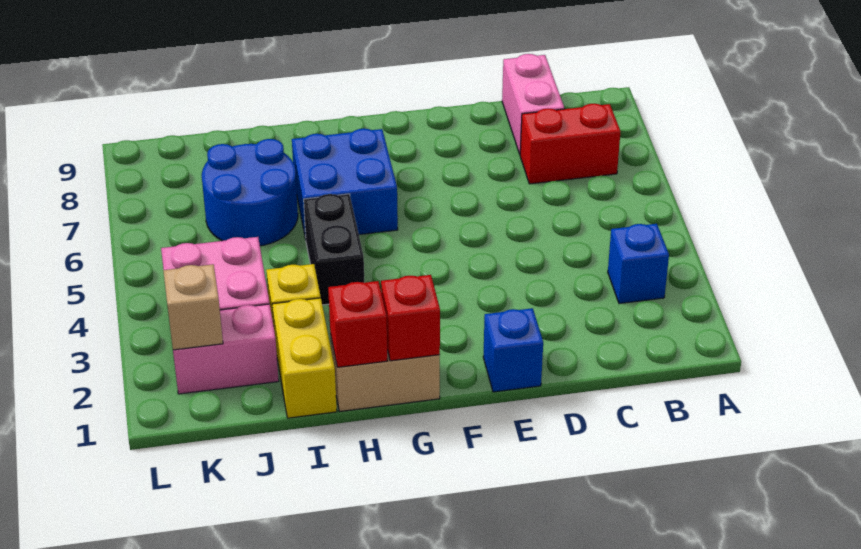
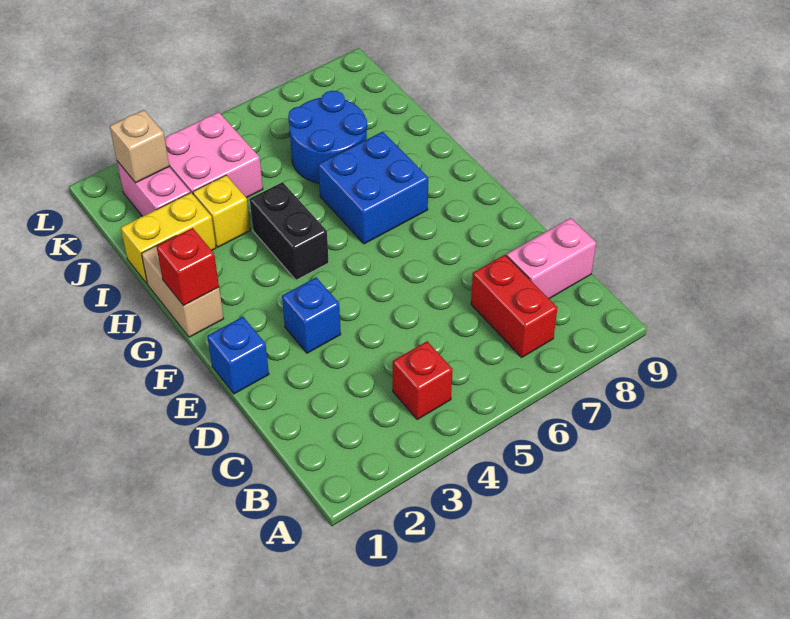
blue 1x1 brick [608,224,669,304] -> blue 1x1 brick moved to [282,277,341,353]
red 1x1 brick [328,281,387,367] -> red 1x1 brick moved to [393,341,453,419]
black 1x2 brick [304,194,364,305] -> black 1x2 brick turned to [250,182,329,280]

